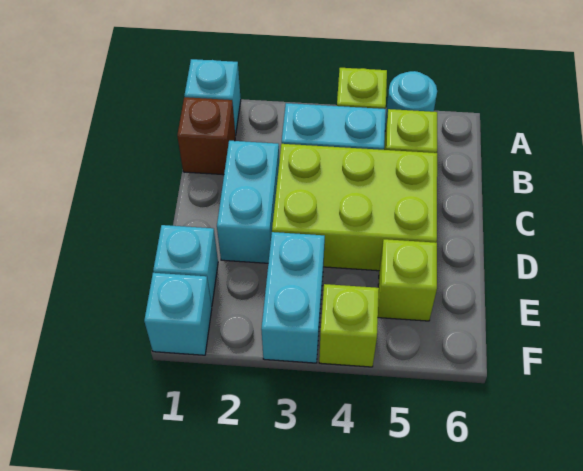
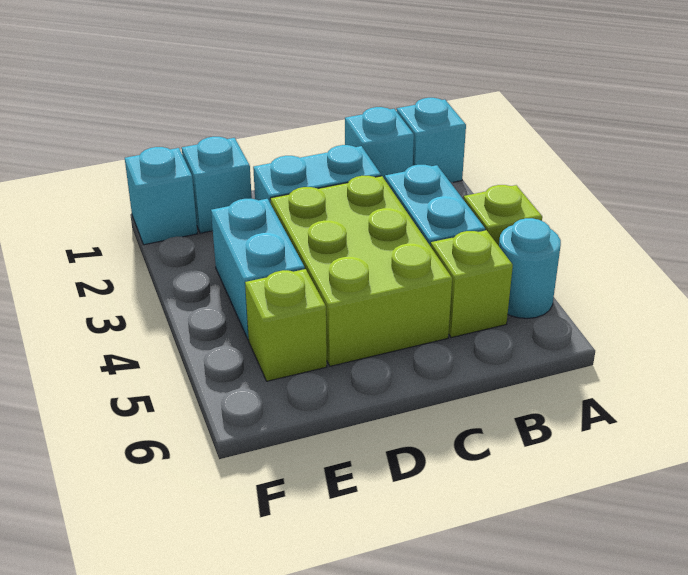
brown 1x1 brick [177,97,235,175] -> cyan 1x1 brick [345,107,414,179]
cyan 1x2 brick [261,232,325,363] -> cyan 1x2 brick turned to [211,199,305,340]
lime 1x1 brick [319,284,379,367] -> none

